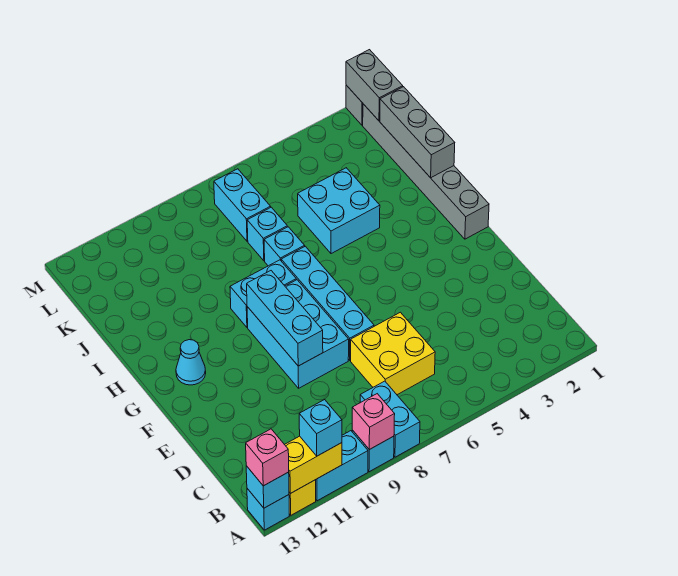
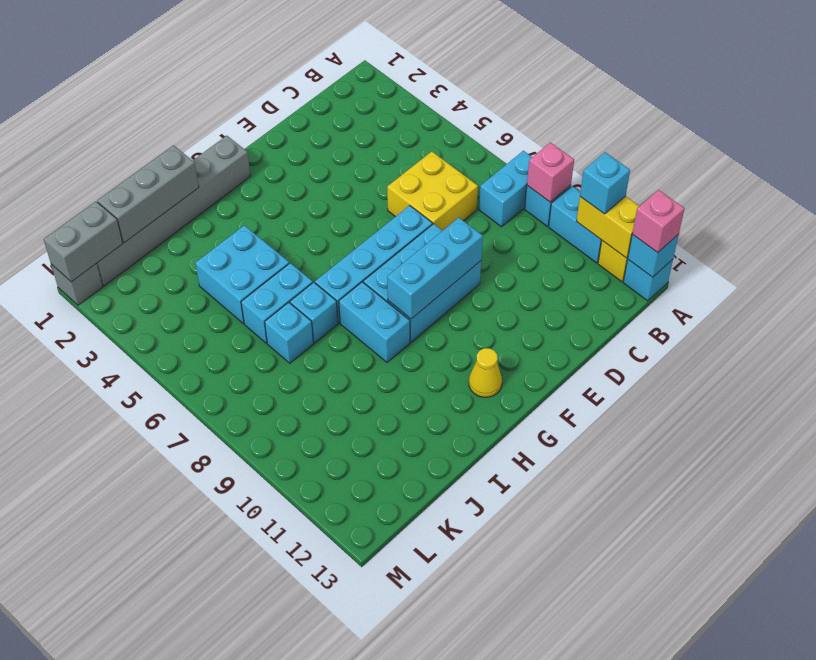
cyan 1x1 cone [176,340,206,385] -> yellow 1x1 cone [469,348,502,397]
cyan 1x2 brick [214,169,271,241] -> cyan 1x2 brick moved to [241,263,313,343]

